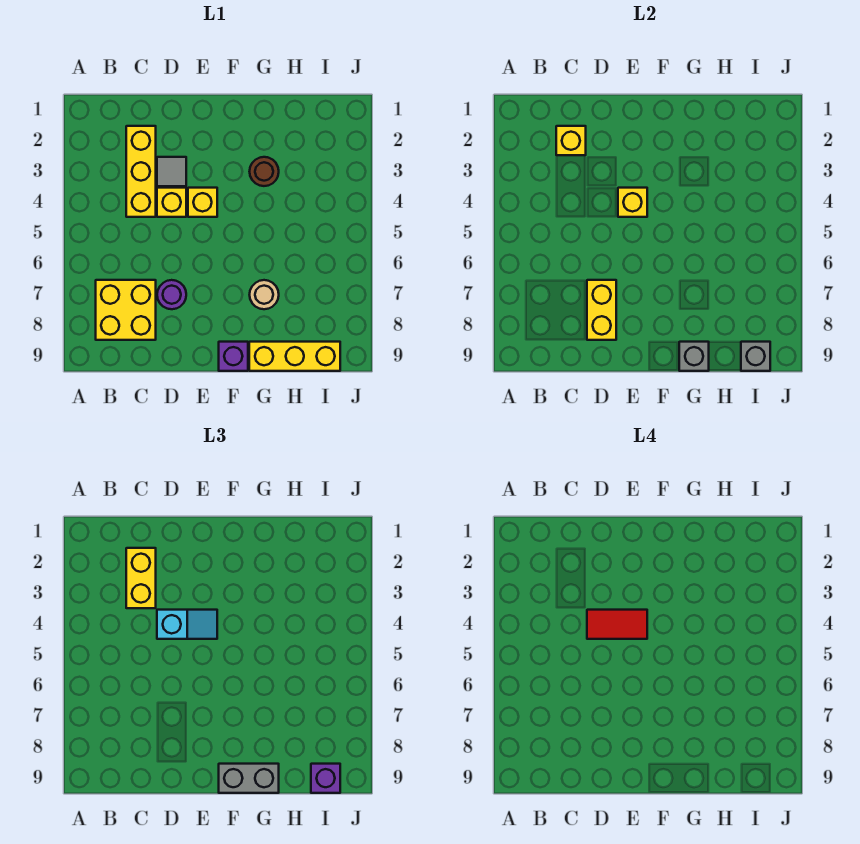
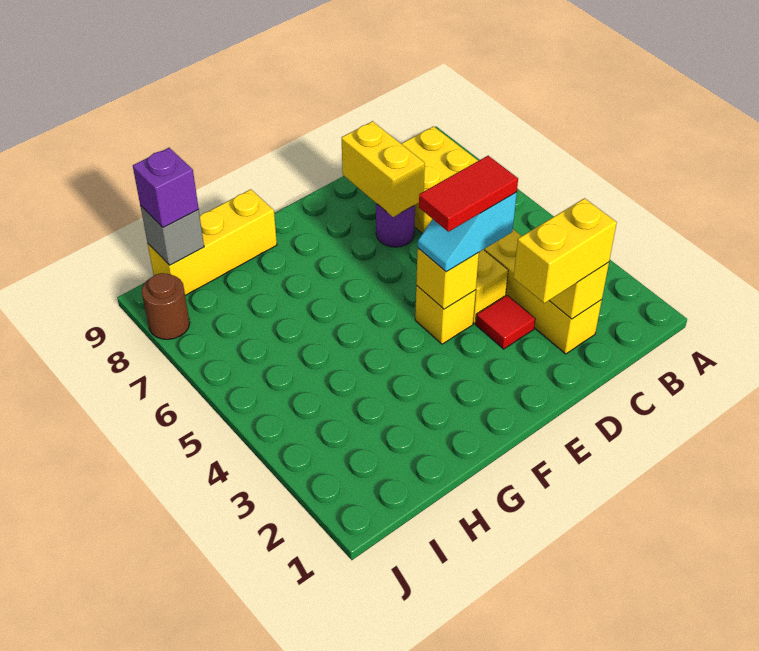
yellow 1x2 brick [126,548,156,608] -> yellow 1x2 brick turned to [513,198,617,303]
grey 1x1 tile [157,157,186,186] -> red 1x1 tile [476,295,535,349]
purple 1x1 brick [219,342,248,371] -> none
grey 1x2 brick [219,764,279,793] -> none
brown 1x1 round brick [250,157,279,186] -> brown 1x1 round brick moved to [142,273,190,339]
tan 1x1 round brick [250,280,279,309] -> none
grey 1x1 brick [679,342,709,371] -> none

